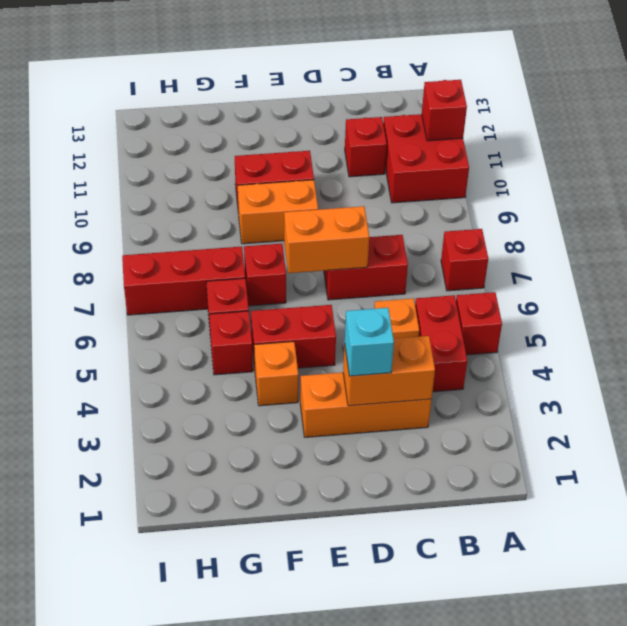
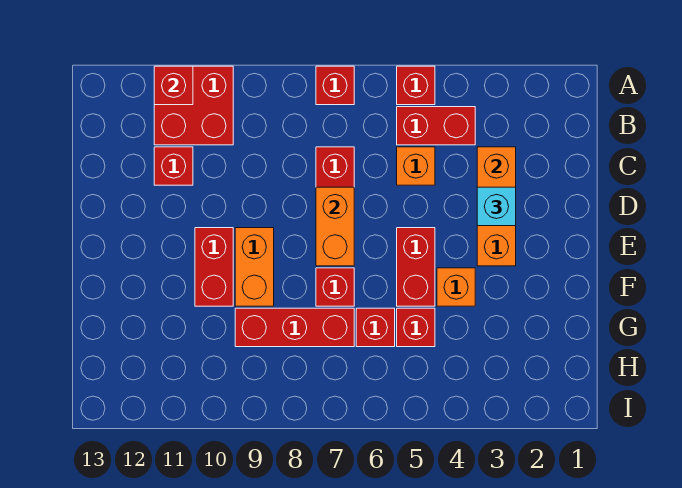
red 1x3 brick [122,247,245,315] -> red 1x3 brick turned to [235,308,354,347]

